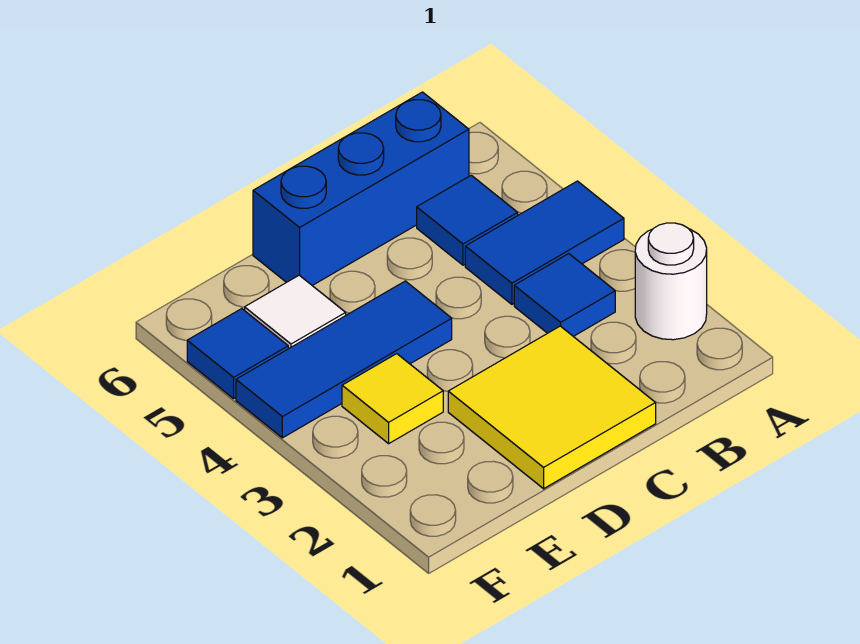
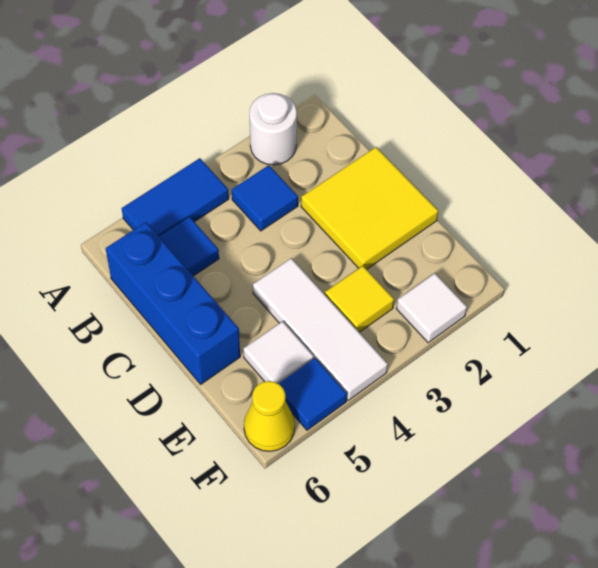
blue 1x2 tile [465,181,624,304] -> blue 1x2 tile turned to [122,158,229,236]
blue 1x3 tile [236,281,452,438] -> white 1x3 tile [253,258,388,400]
none -> white 1x1 tile [396,273,467,343]
none -> yellow 1x1 cone [244,381,295,451]

